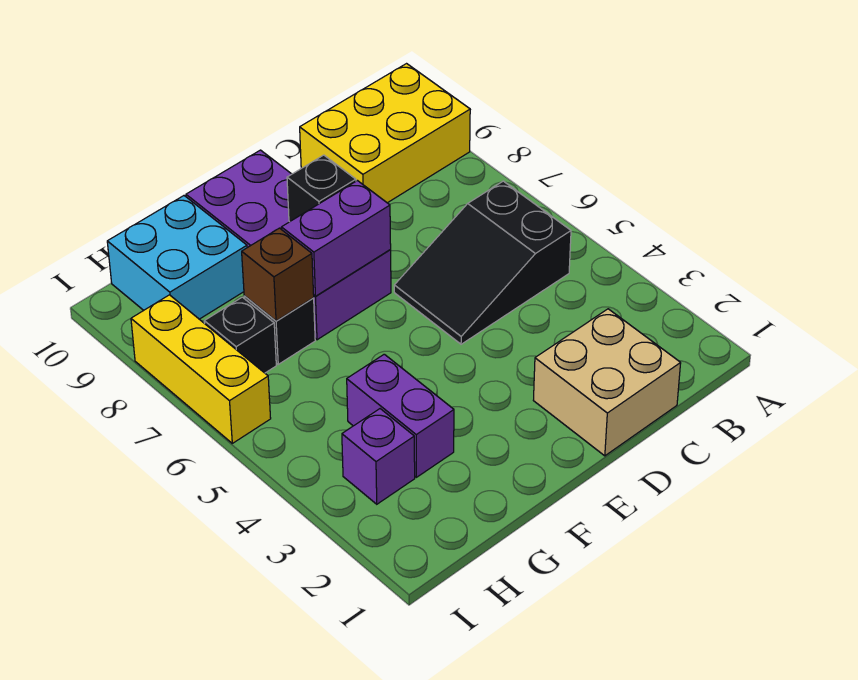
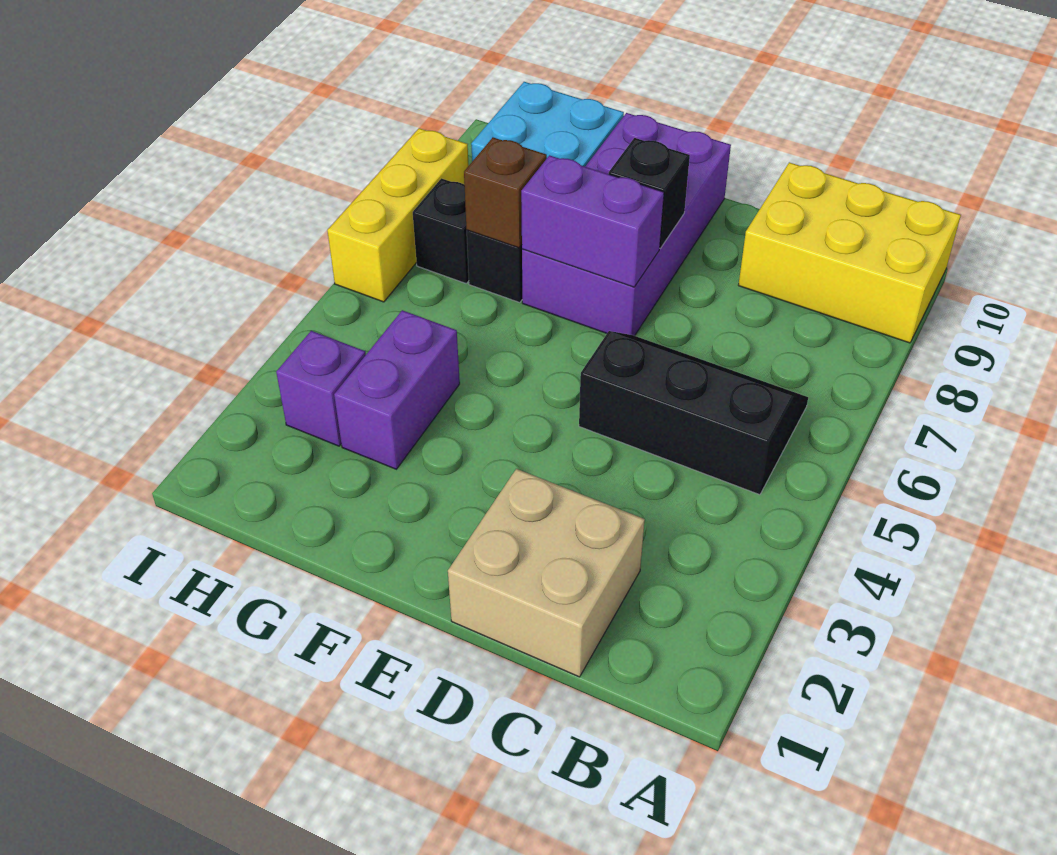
black 2x3 slope [394,181,571,344] -> black 2x3 slope turned to [579,331,808,495]

